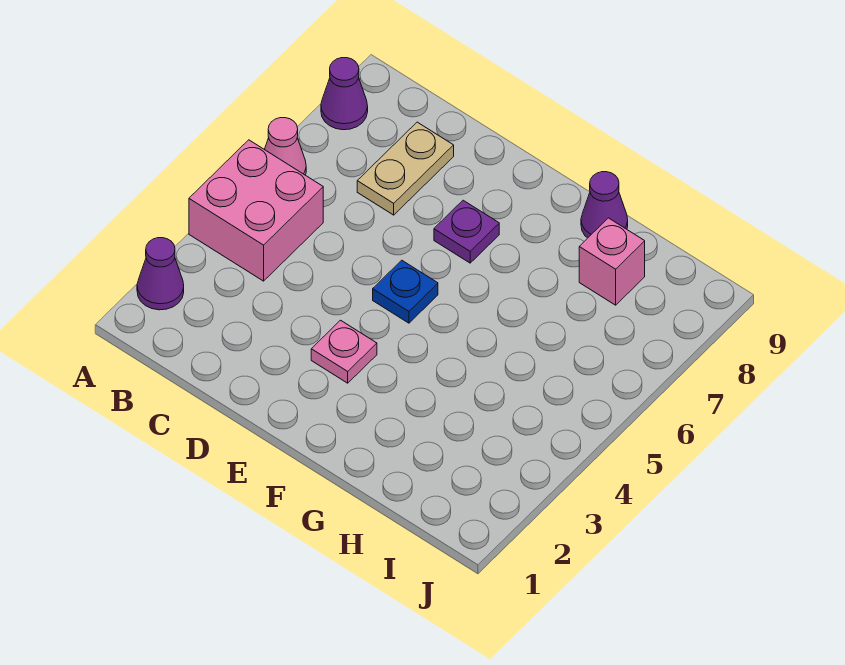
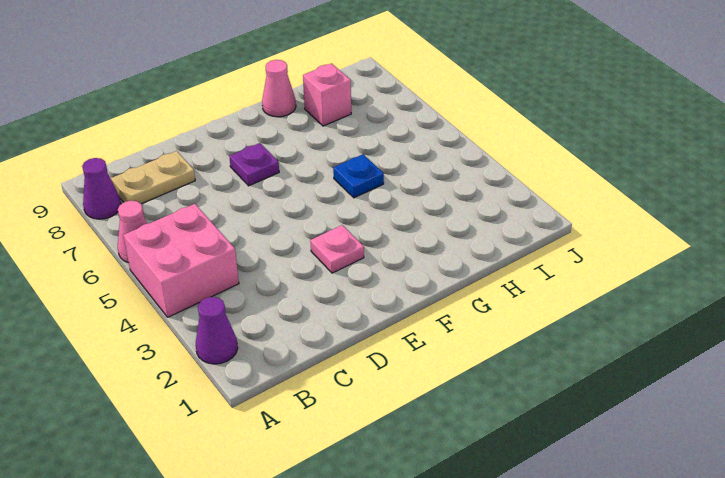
tan 1x2 plate [357,122,454,215] -> tan 1x2 plate turned to [111,151,195,204]
blue 1x1 plate [373,260,438,323] -> blue 1x1 plate moved to [333,154,384,198]
purple 1x1 cone [581,172,628,238] -> pink 1x1 cone [262,60,296,117]

